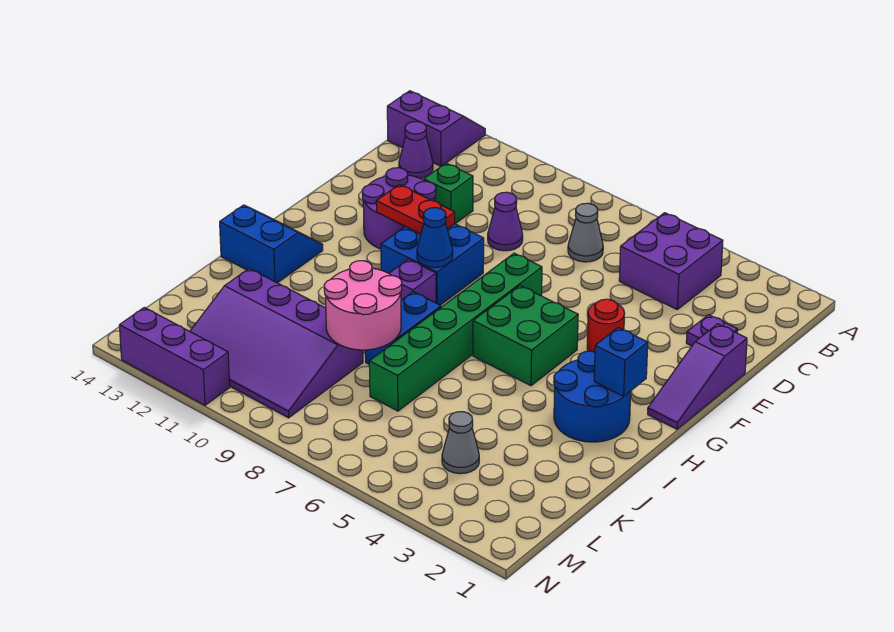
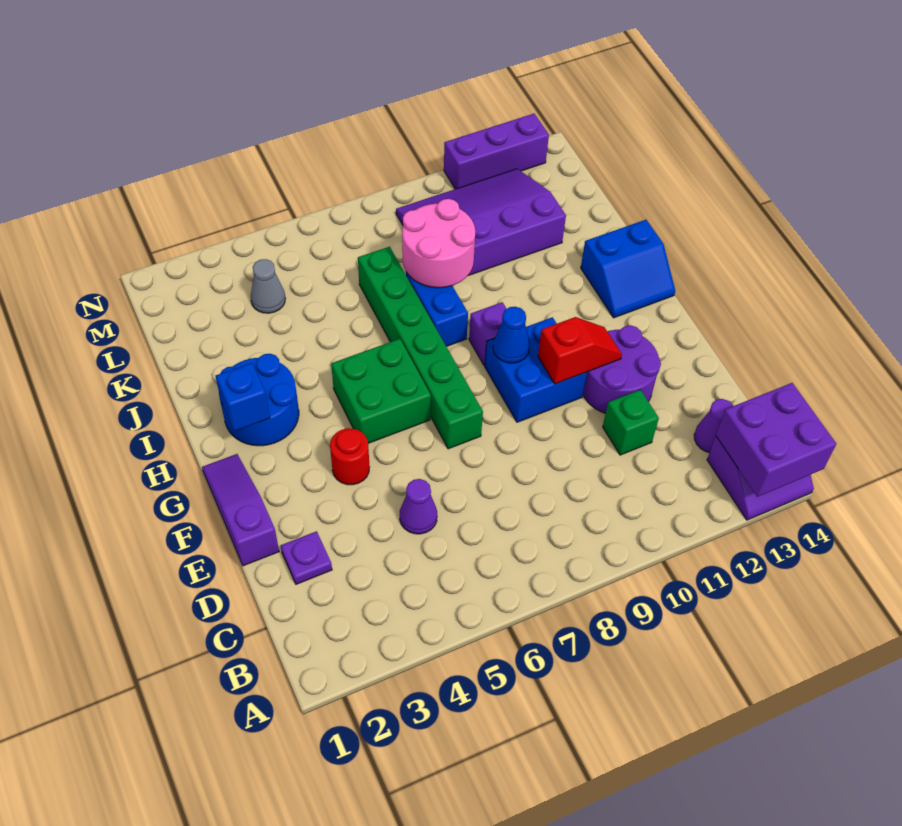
purple 2x2 brick [619,213,723,309] -> purple 2x2 brick moved to [716,383,836,497]
grey 1x1 cone [568,203,603,262] -> none
purple 1x1 cone [488,192,523,251] -> purple 1x1 cone moved to [399,479,437,534]
red 1x2 plate [376,185,455,234] -> red 1x2 slope [538,317,622,384]

